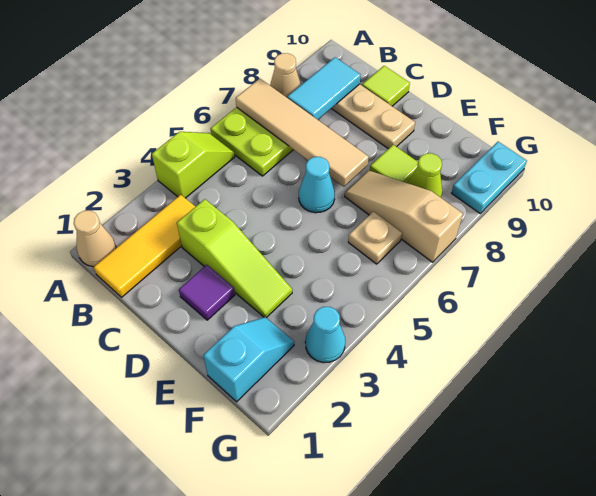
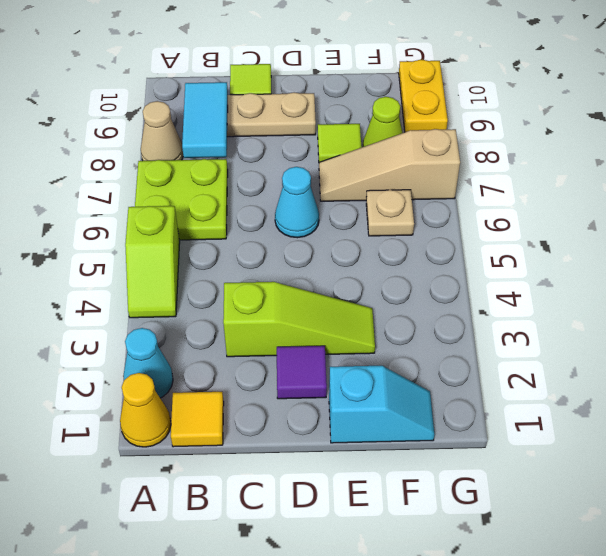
tan 1x1 cone [74,211,116,267] -> yellow 1x1 cone [120,373,171,447]
lime 1x2 slope [152,132,235,198] -> lime 1x2 slope turned to [125,206,180,318]
tan 1x4 tile [236,79,369,187] -> none
yellow 1x3 tile [94,195,195,297] -> yellow 1x1 tile [171,392,224,447]
cyan 1x2 slope [203,317,294,402] -> cyan 1x2 slope turned to [329,366,434,443]
cyan 1x1 cone [305,307,345,363] -> cyan 1x1 cone moved to [123,328,173,398]
cyan 1x2 plate [452,142,527,213] -> yellow 1x2 plate [399,60,448,132]

